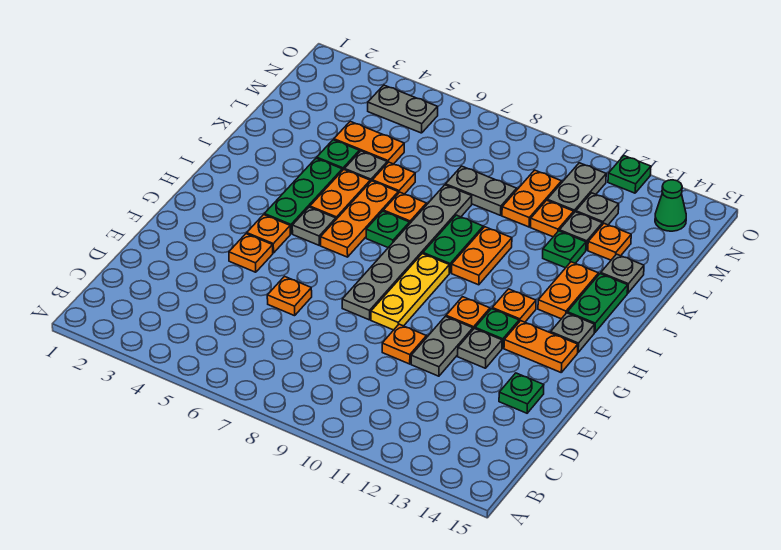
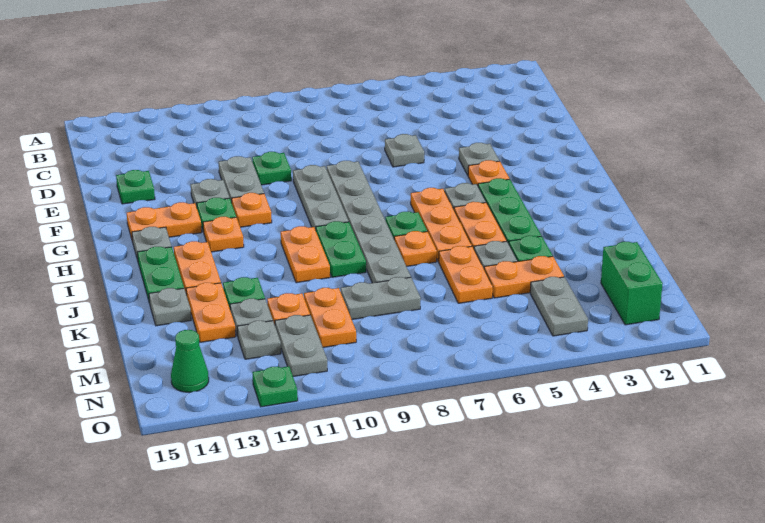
orange 1x1 plate [267,276,312,316] -> grey 1x1 plate [385,134,424,167]
orange 1x1 plate [382,324,427,364] -> green 1x1 plate [252,152,291,185]
orange 1x1 plate [229,234,273,272] -> grey 1x1 plate [459,143,499,175]
yellow 1x3 plate [371,254,449,330] -> grey 1x3 plate [293,165,349,230]
orange 1x1 plate [372,162,415,194] -> orange 1x2 plate [438,246,493,303]
orange 1x1 plate [588,224,631,260] -> orange 1x2 plate [186,283,236,342]
none -> green 1x2 brick [601,242,663,325]
grey 1x2 plate [368,85,438,133] -> grey 1x2 plate turned to [530,277,588,336]

